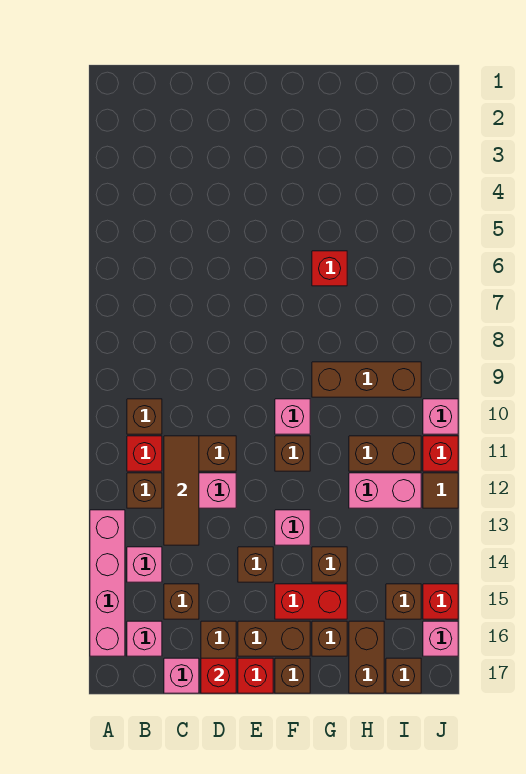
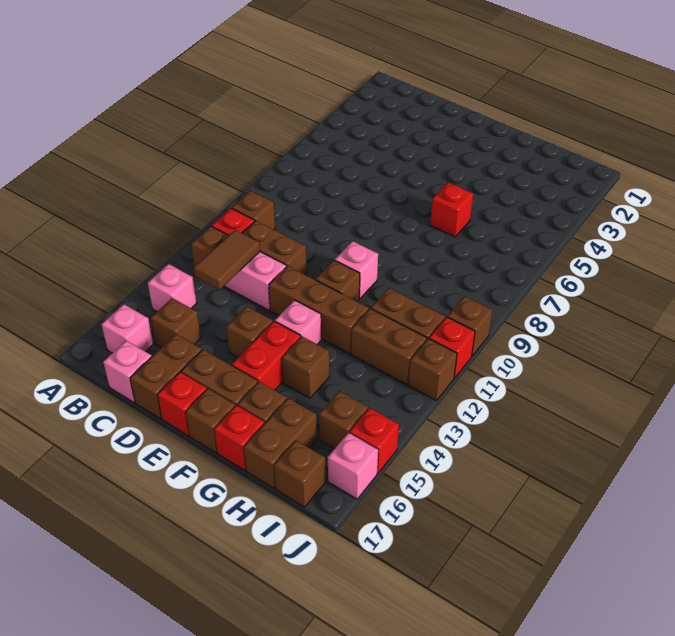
pink 1x4 brick [90,510,125,656] -> none
brown 1x3 tile [164,436,199,545] -> brown 1x2 tile [194,230,260,289]
red 1x1 brick [201,658,236,693] -> red 1x1 brick moved to [214,405,264,470]
red 1x2 brick [275,584,347,619] -> red 1x2 brick turned to [232,321,301,390]
brown 1x3 brick [312,362,421,397] -> brown 1x3 brick moved to [269,266,369,354]
pink 1x2 brick [349,473,421,508] -> brown 1x2 brick [351,309,427,385]
pink 1x1 brick [423,399,458,434] -> brown 1x1 brick [447,296,492,356]
brown 1x1 tile [423,473,458,508] -> brown 1x1 brick [408,339,457,401]

